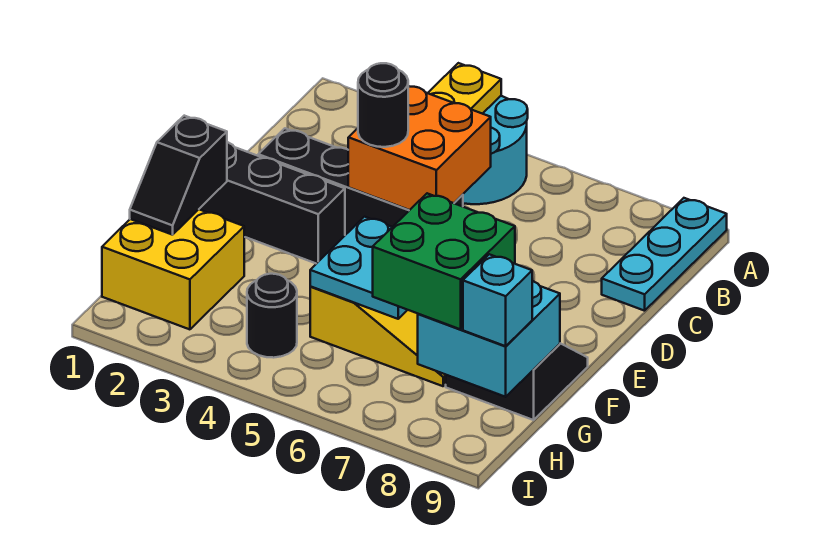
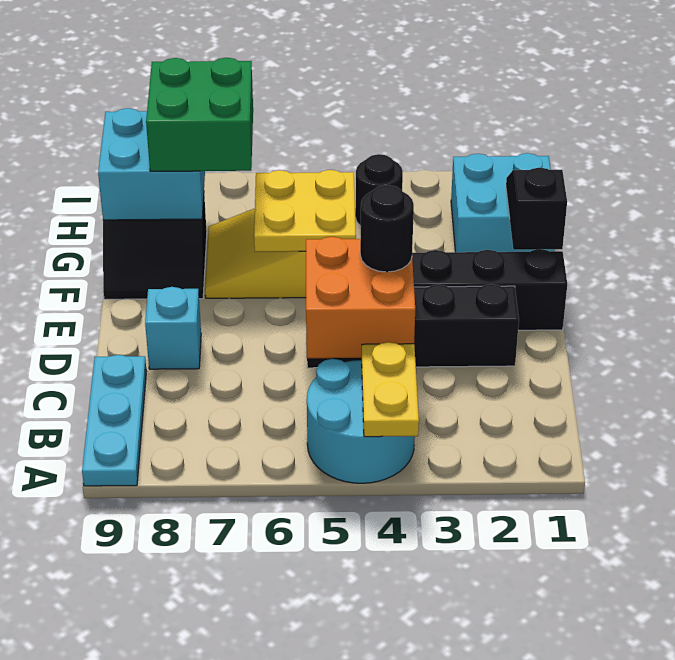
cyan 2x2 plate [310,217,407,319] -> yellow 2x2 plate [254,170,356,252]
yellow 2x2 brick [102,209,244,329] -> cyan 2x2 brick [451,153,555,252]
cyan 1x1 brick [463,254,532,346] -> cyan 1x1 brick moved to [145,287,201,369]

